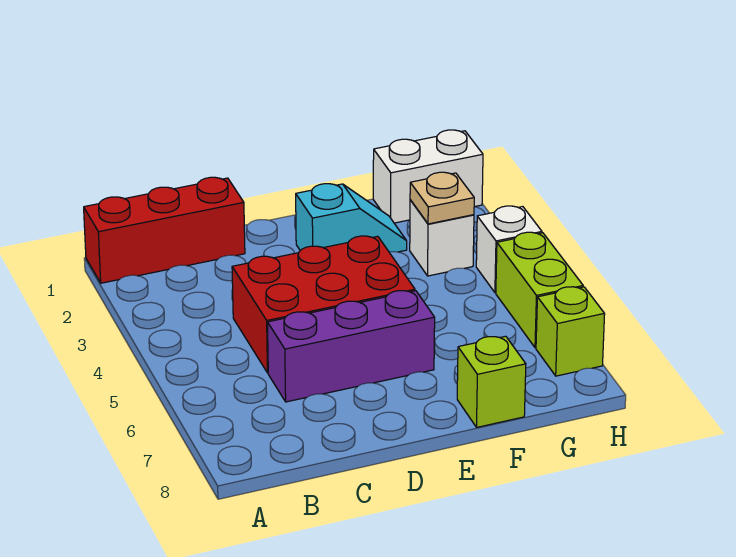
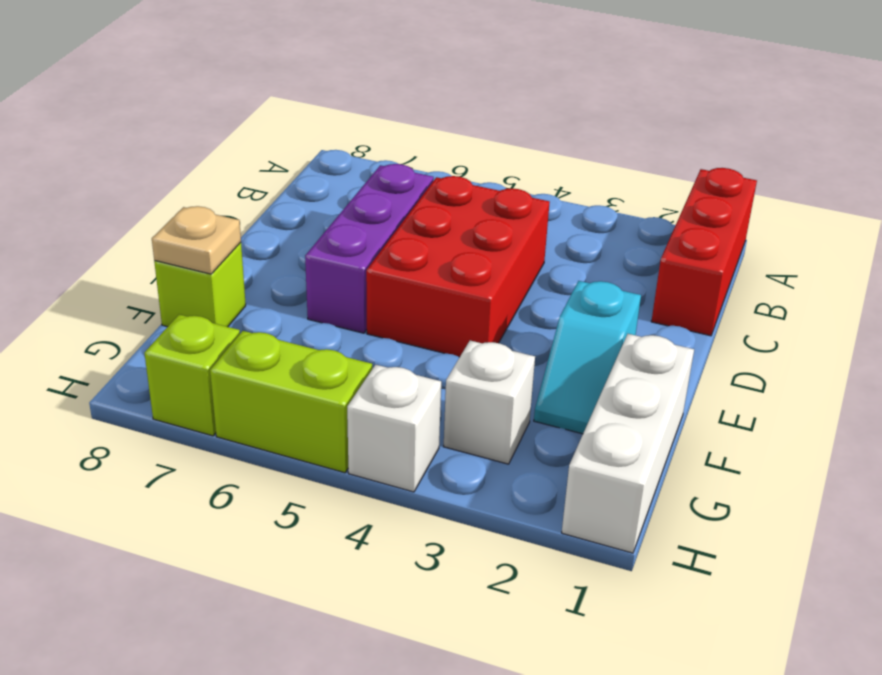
white 1x2 brick [373,130,483,223] -> white 1x3 brick [562,334,694,553]
tan 1x1 plate [410,172,474,224] -> tan 1x1 plate moved to [152,206,241,274]

